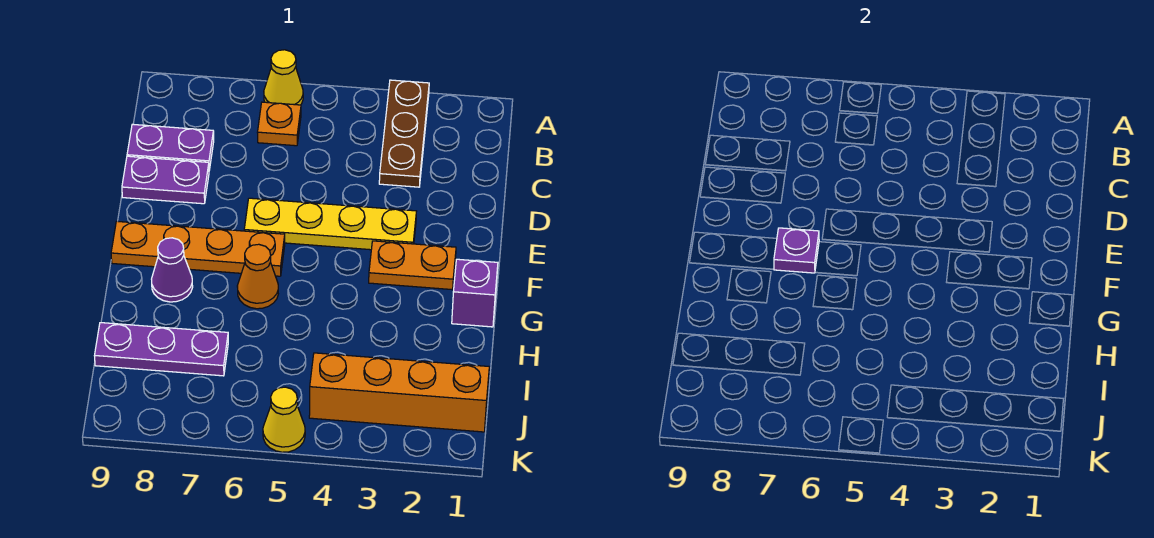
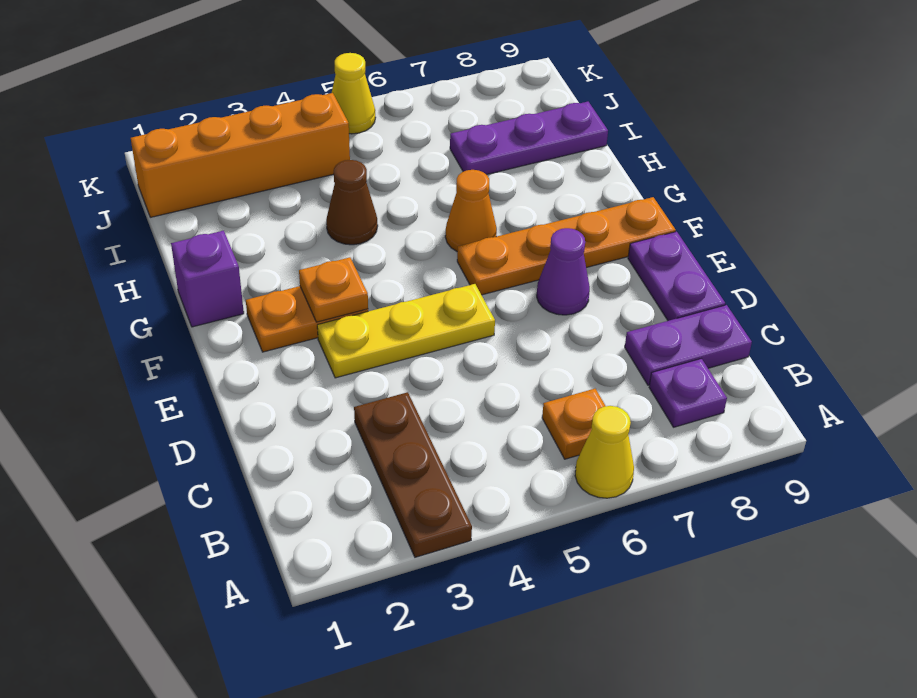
purple 1x2 plate [122,156,209,204] -> purple 1x2 plate turned to [628,232,725,321]
yellow 1x4 plate [244,198,416,250] -> yellow 1x3 plate [317,284,495,378]
none -> orange 1x1 plate [299,257,368,322]
purple 1x1 plate [774,228,819,273] -> purple 1x1 plate moved to [649,359,727,427]
purple 1x1 cone [152,238,193,302] -> purple 1x1 cone moved to [537,228,590,315]
none -> brown 1x1 cone [326,160,378,245]

